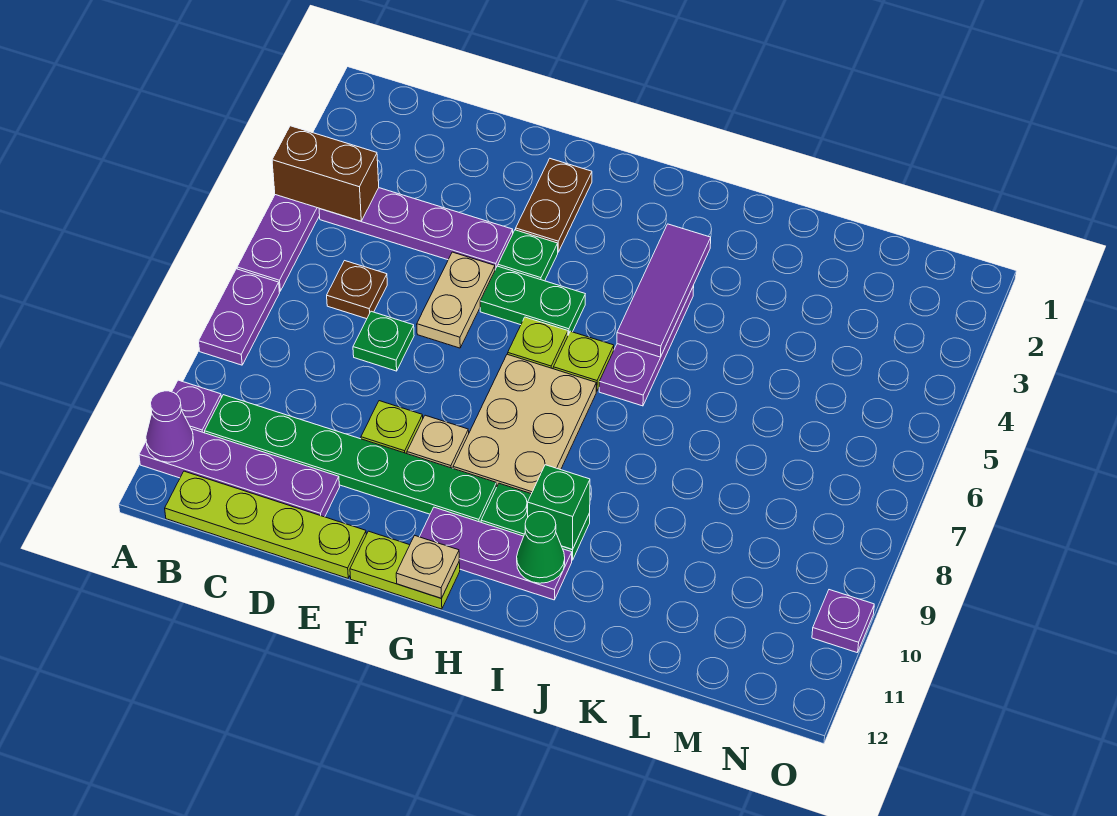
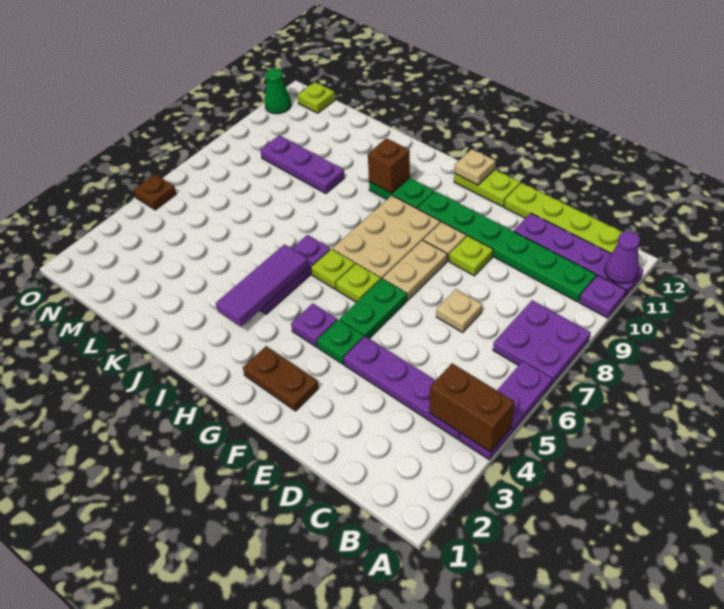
purple 1x2 plate [199,269,279,365] -> purple 2x2 plate [493,300,591,385]
brown 1x1 plate [327,261,387,319] -> brown 1x1 plate moved to [134,174,176,210]
green 1x1 plate [353,311,414,371] -> tan 1x1 plate [436,289,482,333]
tan 1x2 plate [417,252,495,348] -> tan 1x2 plate moved to [383,240,447,300]
brown 1x2 plate [516,159,592,252] -> brown 1x2 plate turned to [243,346,319,411]
green 1x2 plate [480,266,585,335] -> green 1x2 plate turned to [340,279,407,339]
purple 1x3 plate [420,507,572,600] -> purple 1x3 plate moved to [260,135,344,194]
green 1x1 brick [528,465,590,550] -> brown 1x1 brick [368,138,410,193]
green 1x1 cone [517,512,565,583] -> green 1x1 cone moved to [265,69,291,114]
none -> lime 1x1 plate [298,82,335,113]
purple 1x1 plate [812,590,874,653] -> purple 1x1 plate moved to [291,303,337,347]

